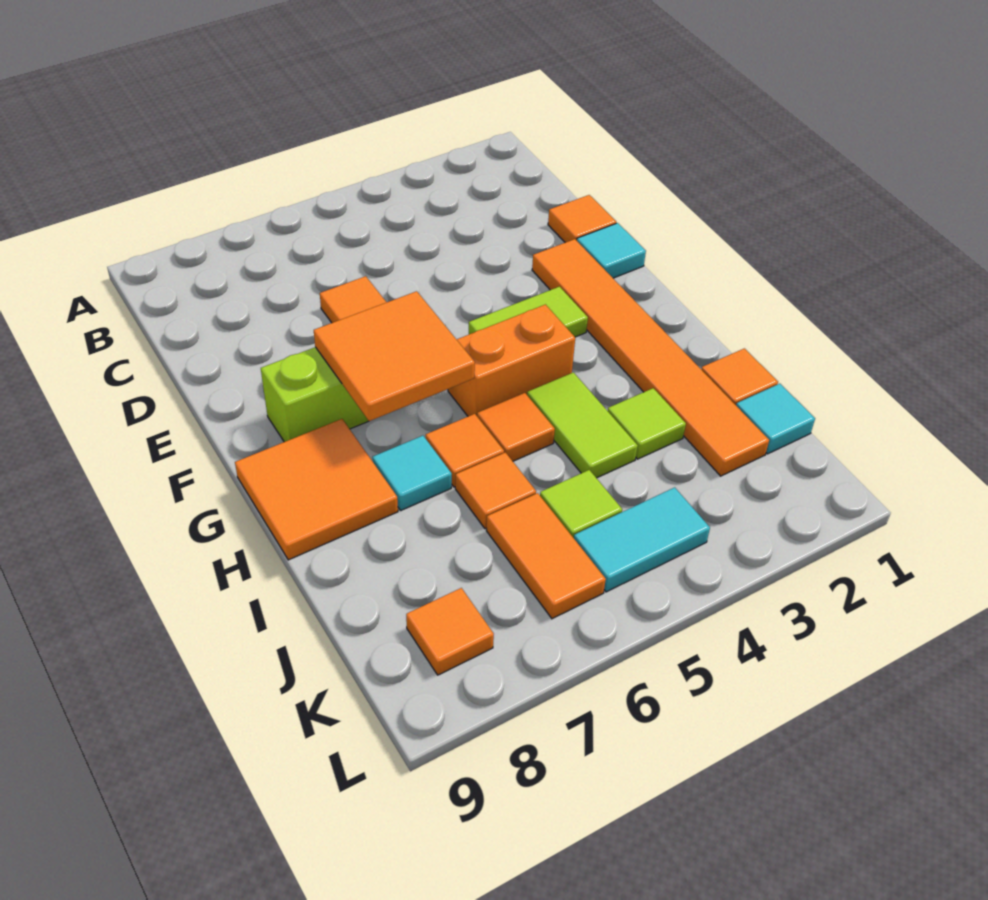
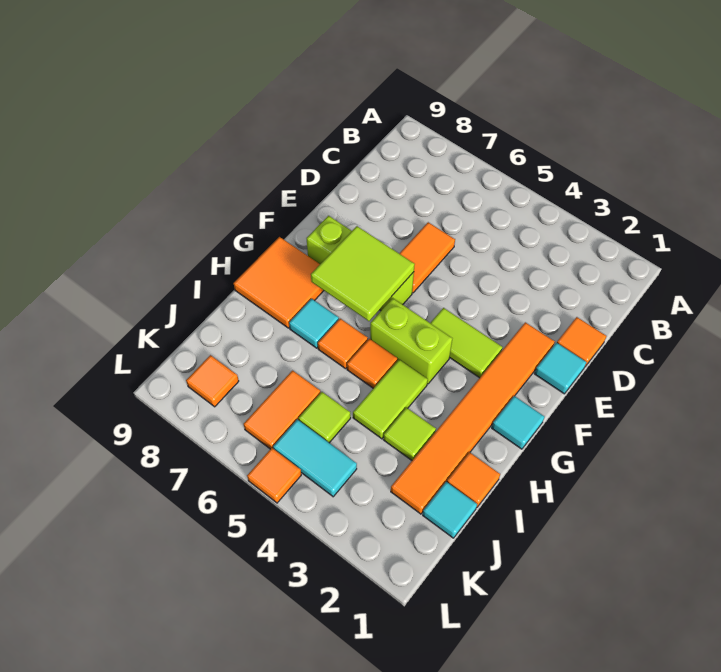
orange 2x2 tile [314,291,475,421] -> lime 2x2 tile [311,226,415,321]
none -> cyan 1x1 tile [492,396,544,449]
orange 1x2 brick [448,305,575,416] -> lime 1x2 brick [370,298,452,384]
orange 1x1 tile [455,453,536,529] -> orange 1x1 tile moved to [247,448,301,503]

